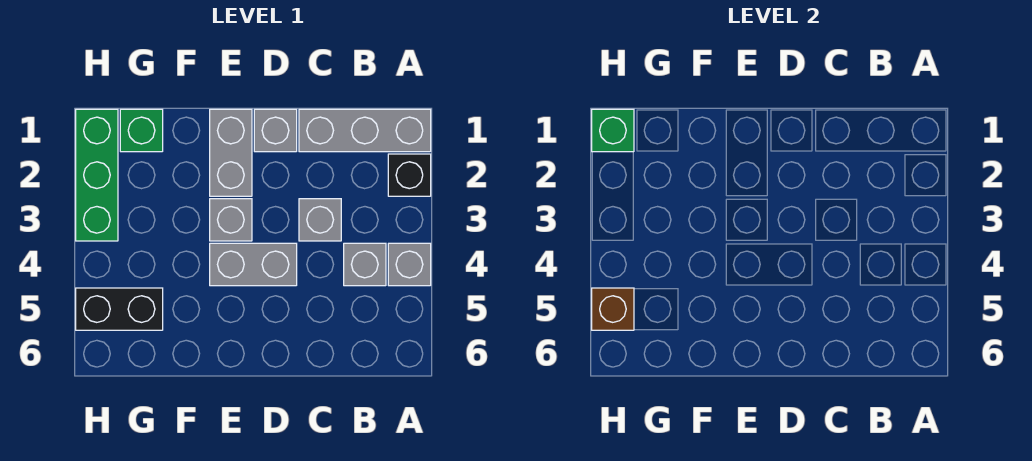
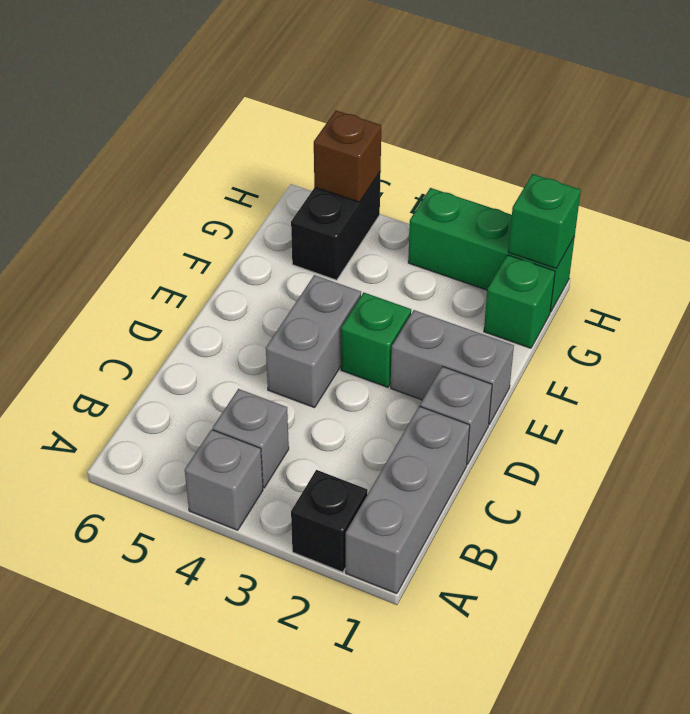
grey 1x1 brick [299,199,341,241] -> none
grey 1x1 brick [210,199,252,241] -> green 1x1 brick [341,293,411,387]

